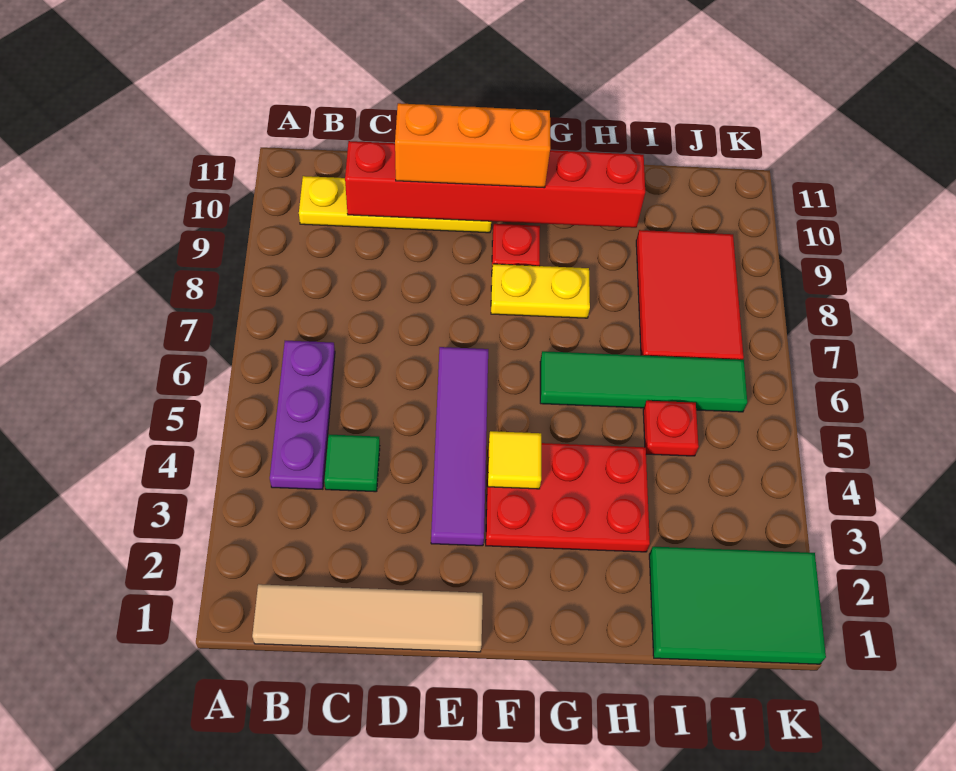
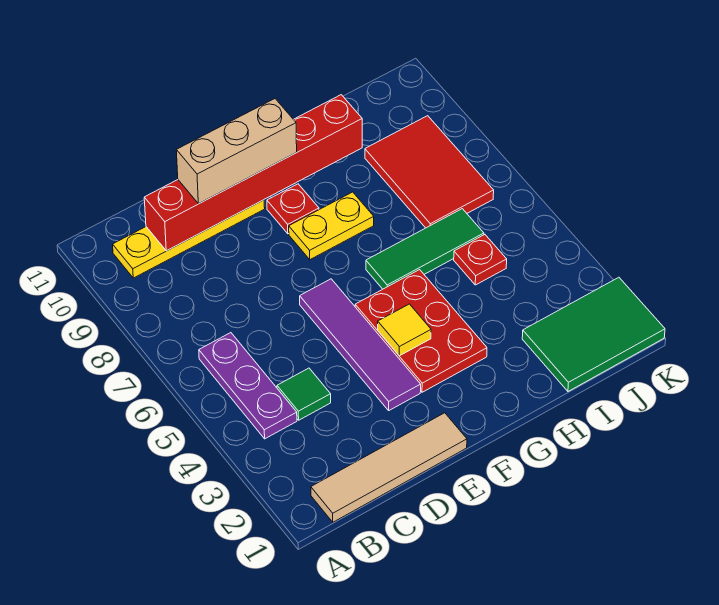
orange 1x3 brick [395,103,550,188] -> tan 1x3 brick [176,99,297,204]
red 2x3 plate [486,443,650,552] -> red 2x3 plate turned to [355,270,487,392]
green 1x4 tile [540,351,747,412] -> green 1x3 tile [366,209,484,289]

